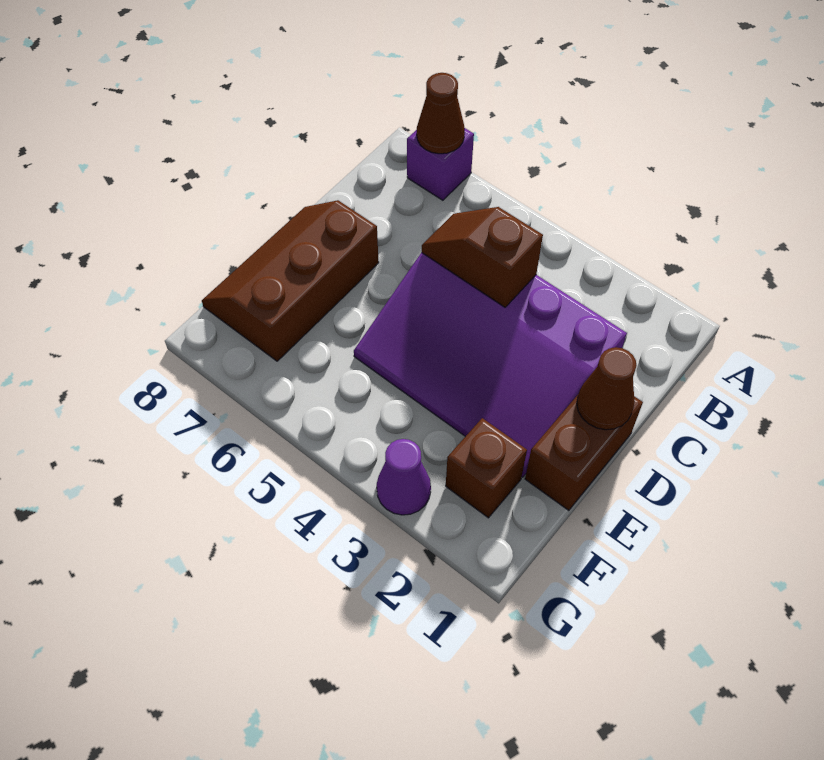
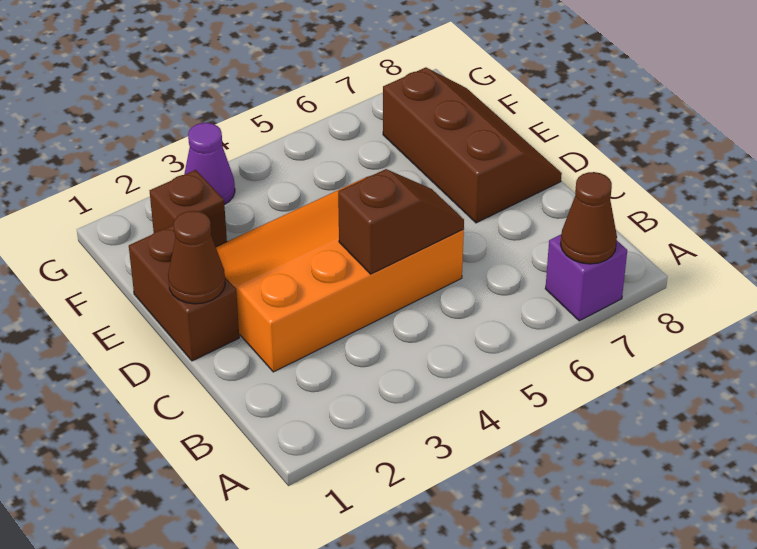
purple 3x4 slope [354,253,627,477] -> orange 3x4 slope [216,177,464,372]

